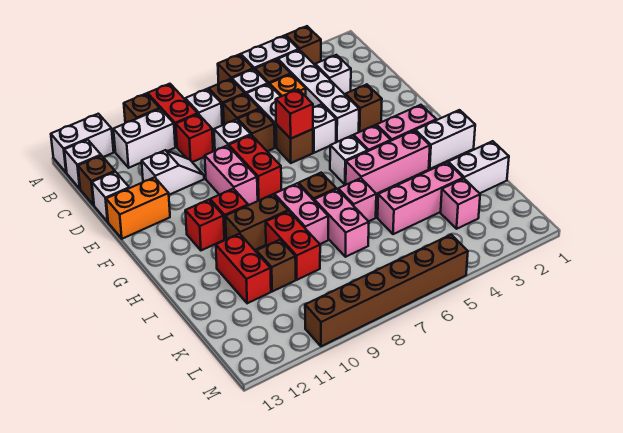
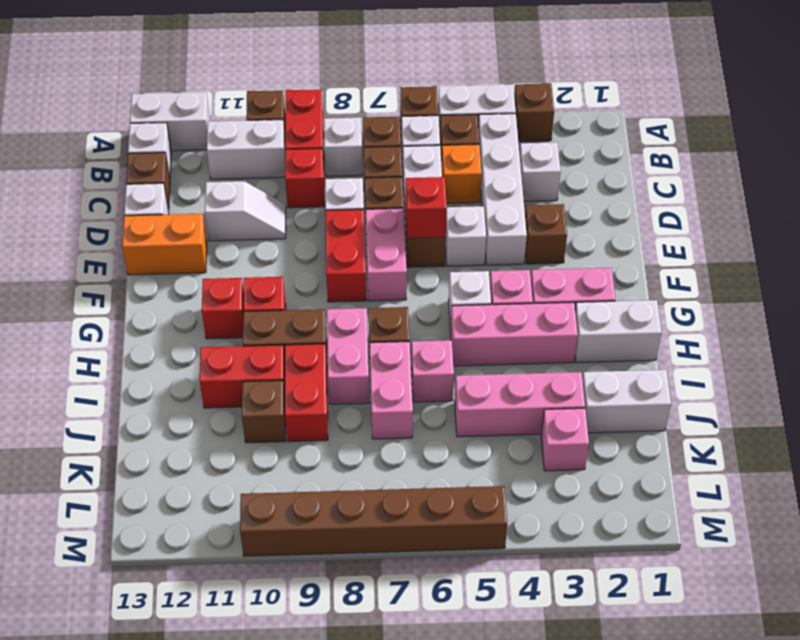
pink 1x2 brick [205,145,258,205] -> pink 1x2 brick moved to [366,208,407,301]
red 1x2 brick [216,234,271,303] -> red 1x2 brick turned to [200,345,285,408]

